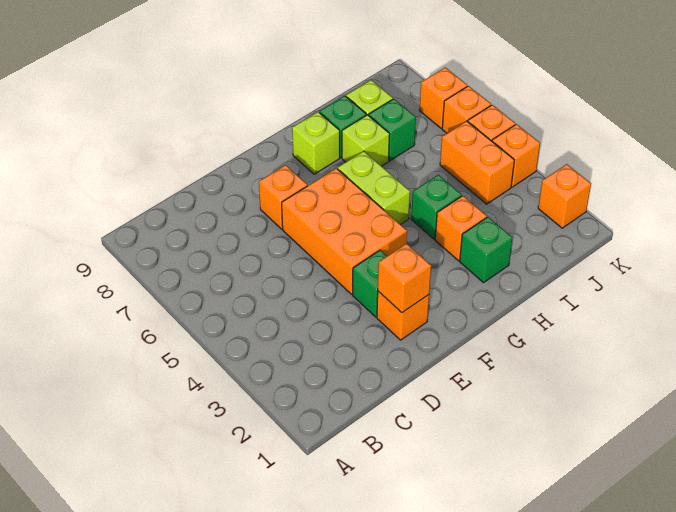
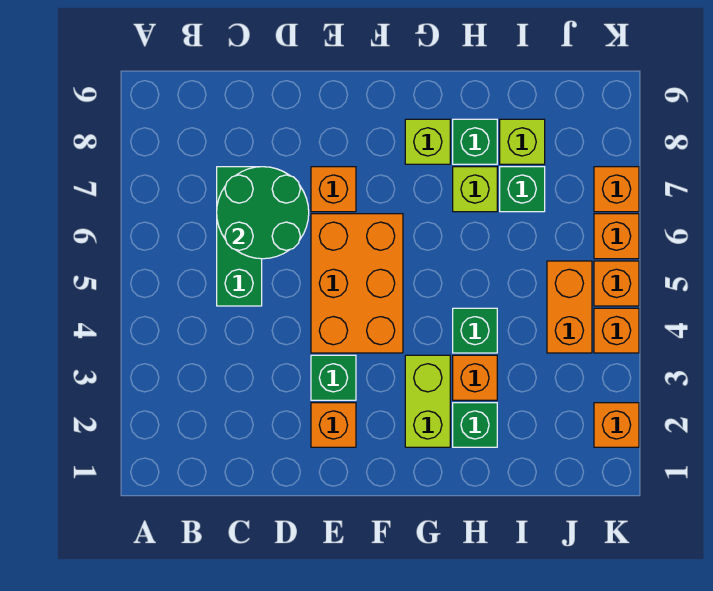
none -> green 1x3 brick [217,167,262,306]
none -> green 2x2 round brick [217,167,309,259]
orange 1x1 brick [378,243,431,313] -> none
lime 1x2 brick [338,151,410,225] -> lime 1x2 brick moved to [405,355,450,447]

